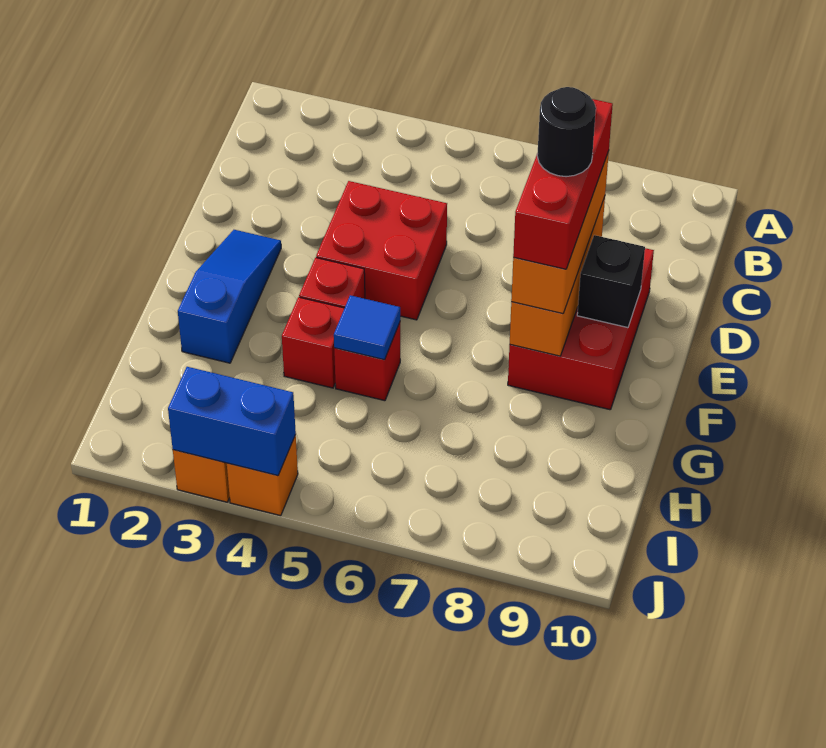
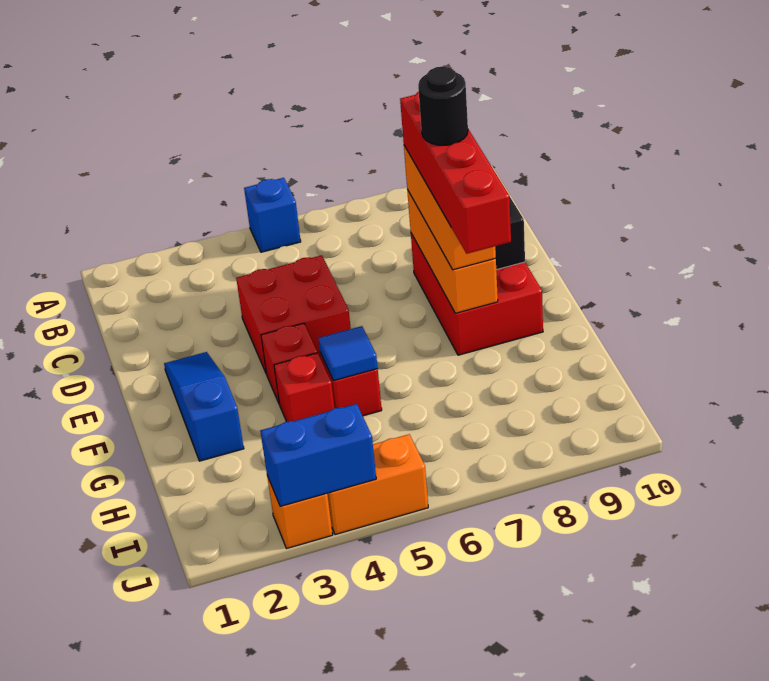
none -> blue 1x1 brick [244,178,301,252]
red 1x3 brick [513,99,613,269] -> red 1x4 brick [400,92,511,254]
orange 1x1 brick [227,435,298,516] -> orange 1x2 brick [327,434,428,535]

